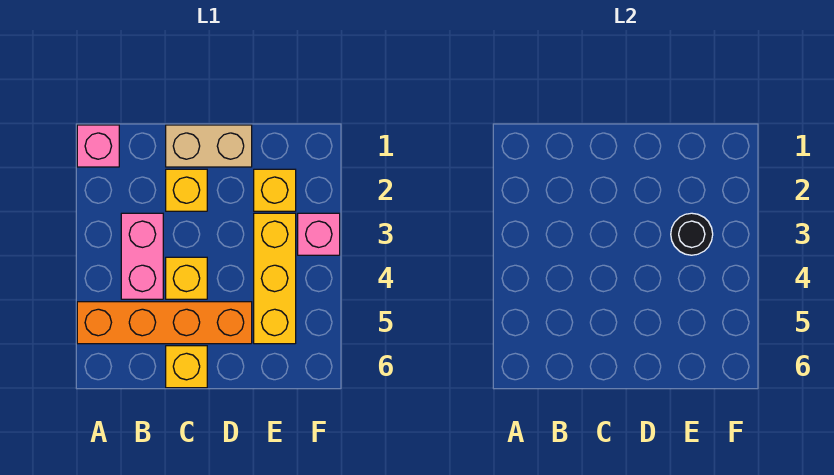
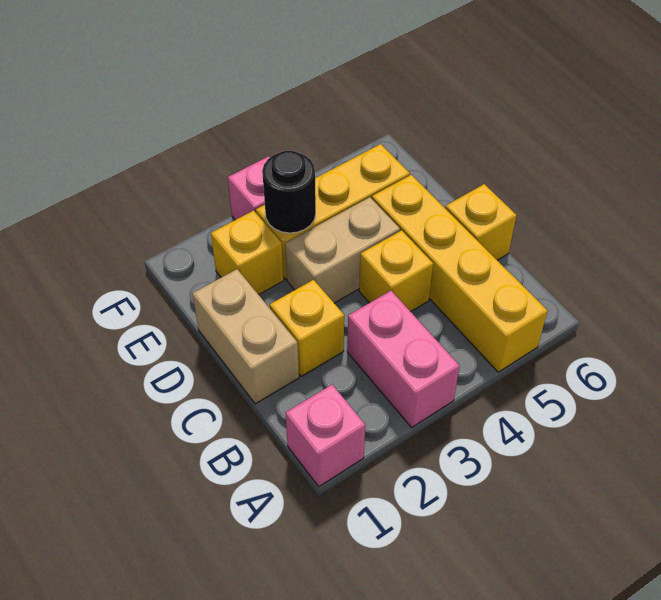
orange 1x4 brick [77,302,252,344] -> yellow 1x4 brick [372,175,548,372]
pink 1x2 brick [121,213,163,299] -> pink 1x2 brick turned to [347,291,460,427]
none -> tan 1x2 brick [285,197,400,303]

